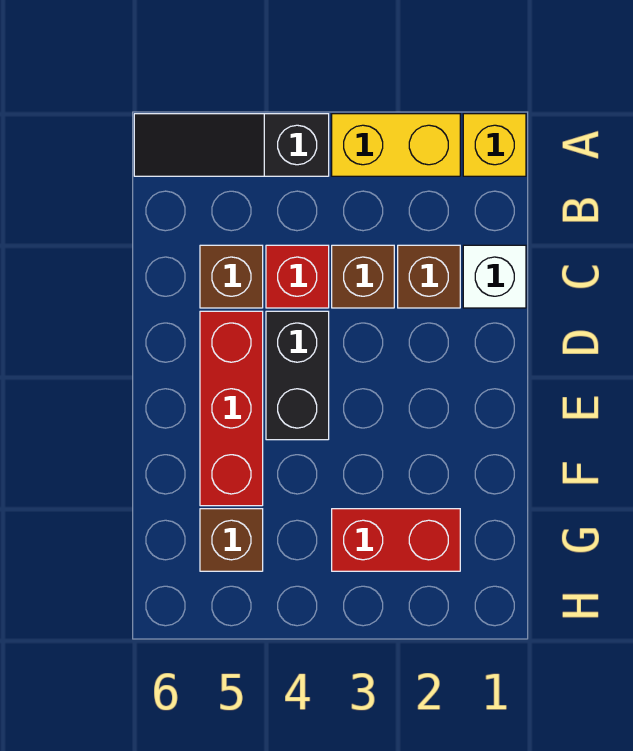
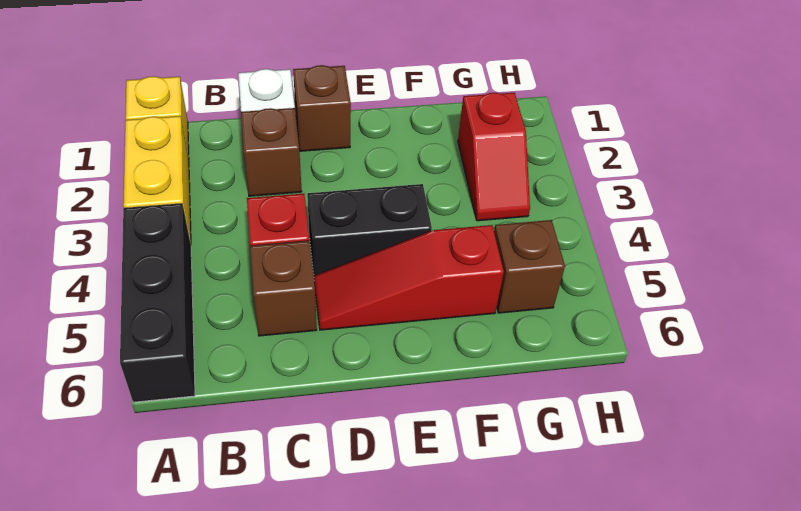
black 1x3 slope [134,114,329,176] -> black 1x3 brick [120,203,195,402]
brown 1x1 brick [332,245,394,308] -> brown 1x1 brick moved to [293,65,351,151]
red 1x3 brick [200,311,263,506] -> red 1x3 slope [314,225,504,330]
red 1x2 brick [332,509,460,571] -> red 1x2 slope [458,93,530,221]

